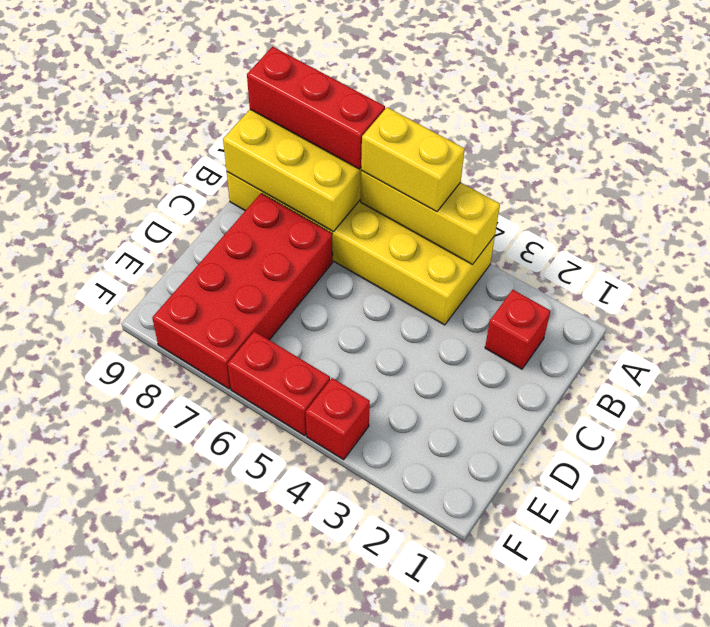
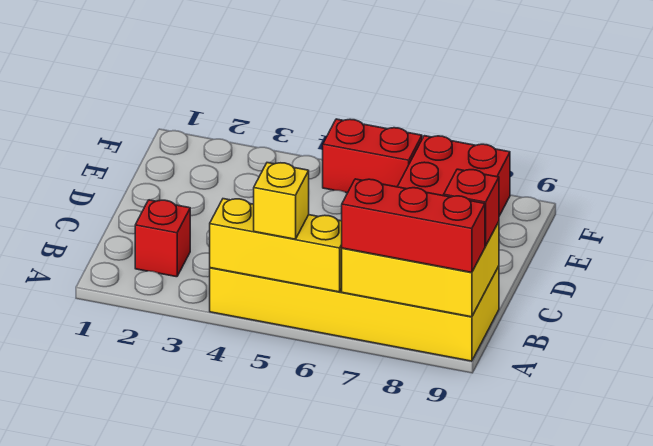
yellow 1x2 brick [361,107,465,212] -> yellow 1x1 brick [254,163,309,239]
red 1x1 brick [306,378,370,460] -> red 1x1 brick moved to [444,169,499,246]

